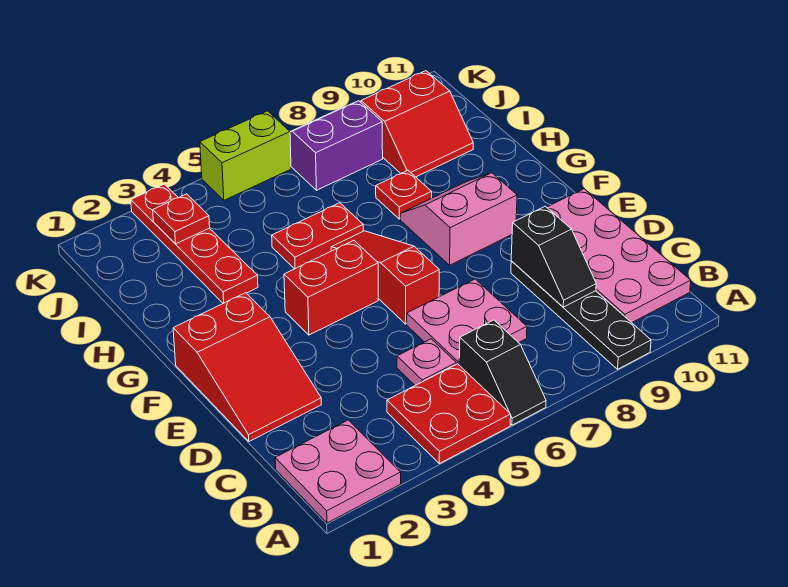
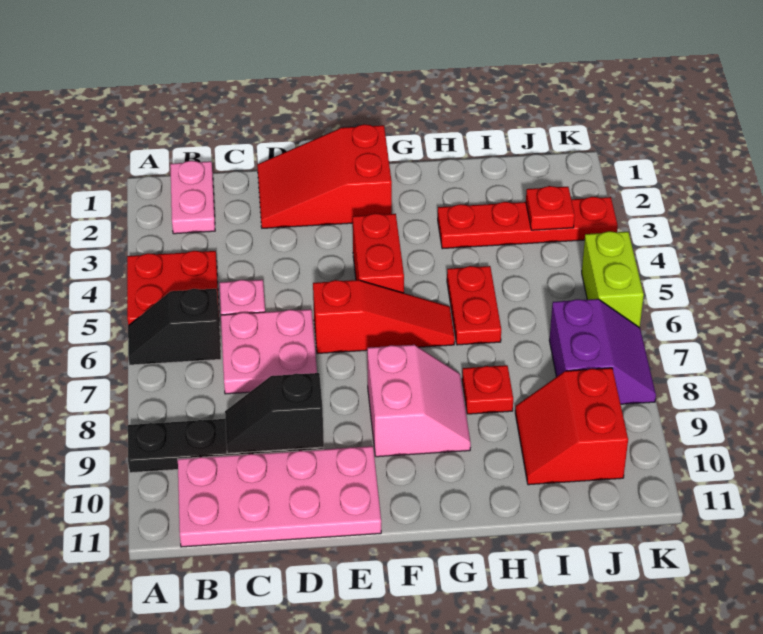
pink 2x2 plate [275,420,401,523] -> pink 1x2 plate [170,161,215,234]

